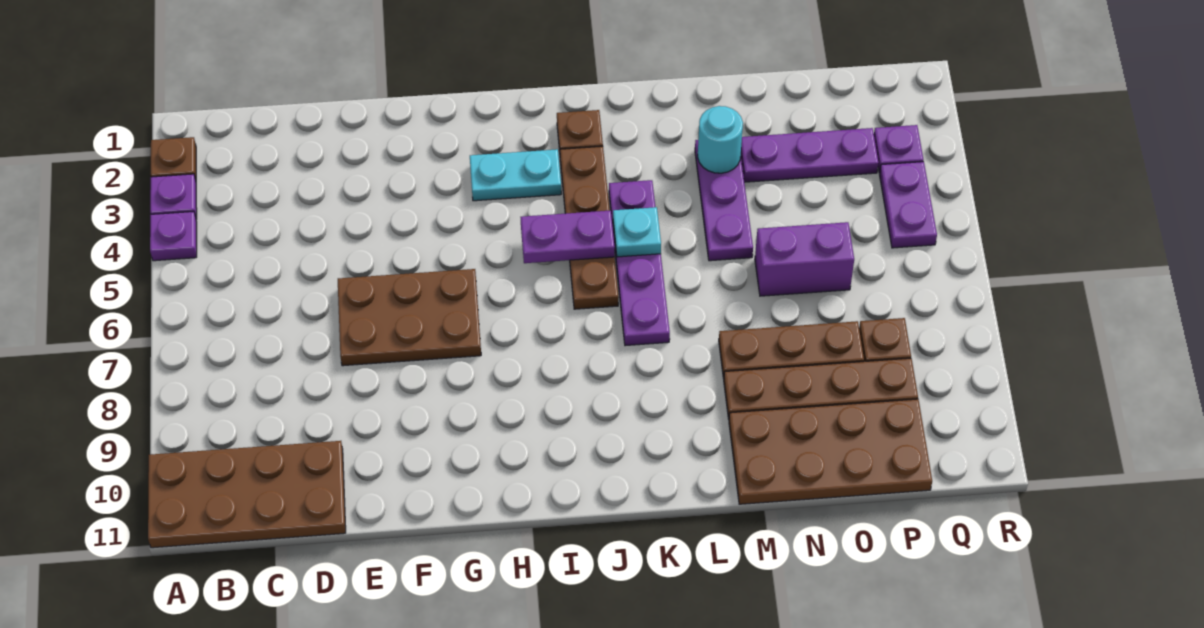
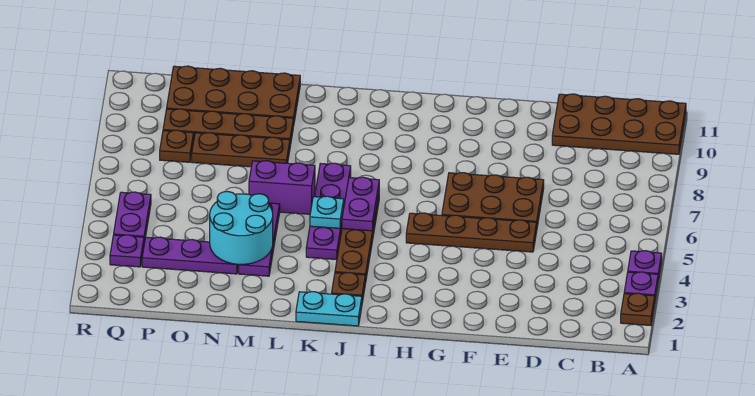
none -> brown 1x4 plate [406,213,537,252]
cyan 1x2 plate [470,149,561,201] -> cyan 1x2 plate moved to [296,292,362,326]
purple 1x2 plate [521,210,615,263] -> purple 1x2 plate turned to [342,177,379,231]
cyan 1x1 round brick [698,106,743,173] -> cyan 2x2 round brick [210,192,273,264]
purple 1x2 brick [755,222,854,296] -> purple 1x2 brick moved to [249,161,315,214]

